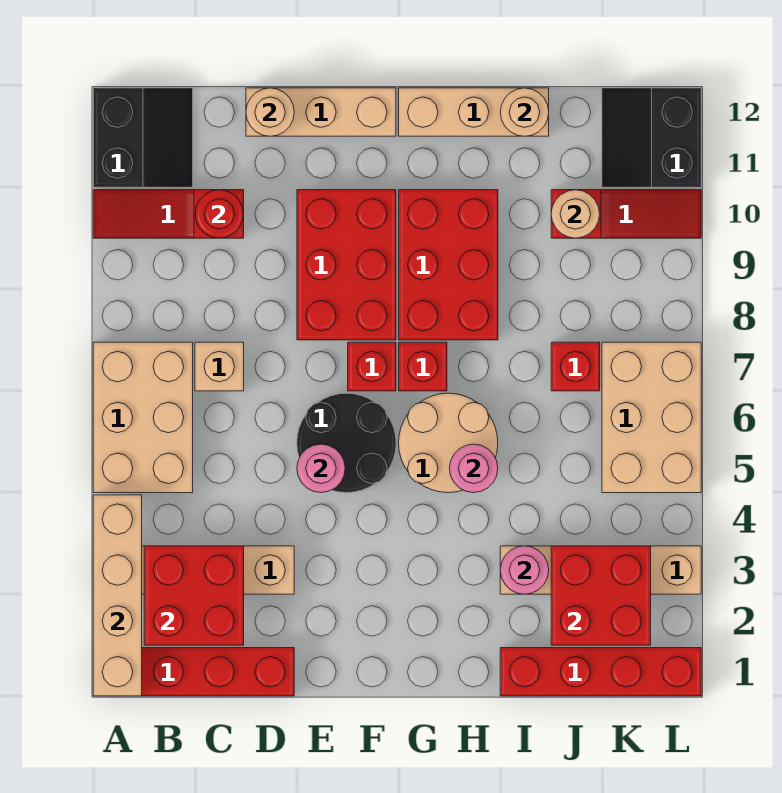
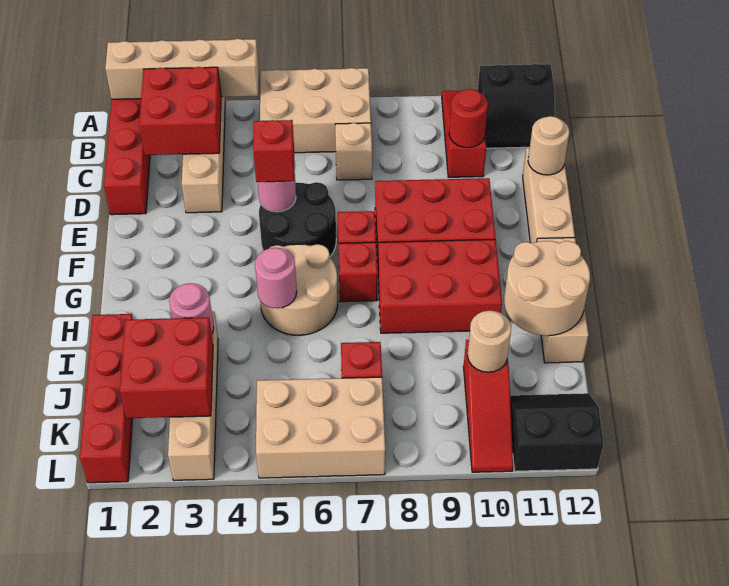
none -> red 1x1 brick [253,120,294,182]
tan 1x1 round brick [500,88,549,136] -> tan 2x2 round brick [504,241,590,336]

